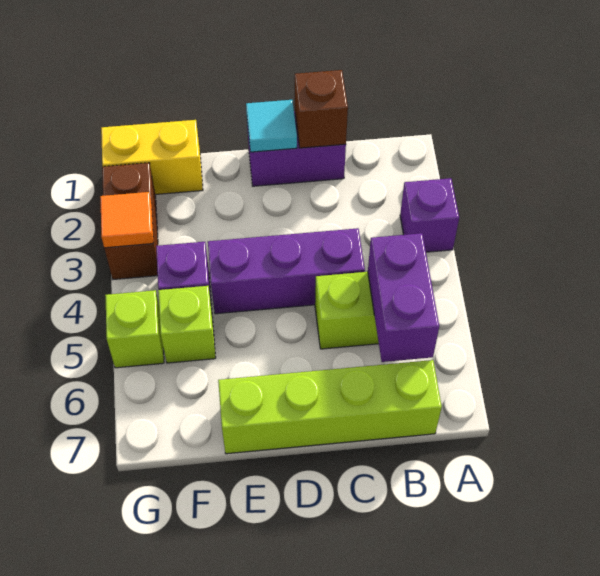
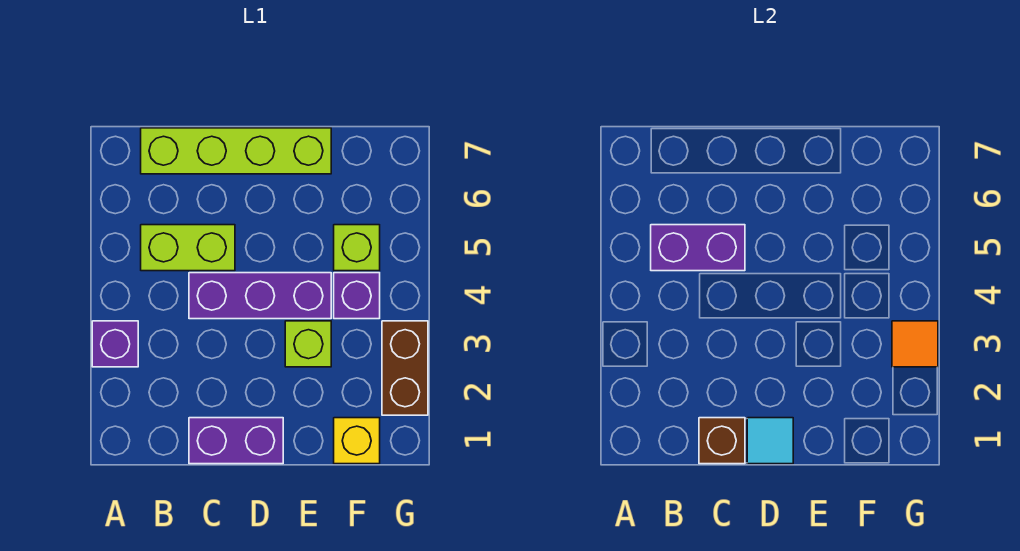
purple 1x2 brick [368,233,439,362] -> purple 1x2 brick turned to [651,225,745,271]
yellow 1x2 brick [101,120,203,194] -> yellow 1x1 brick [334,418,380,464]
lime 1x1 brick [105,290,164,368] -> lime 1x1 brick moved to [285,321,331,367]

